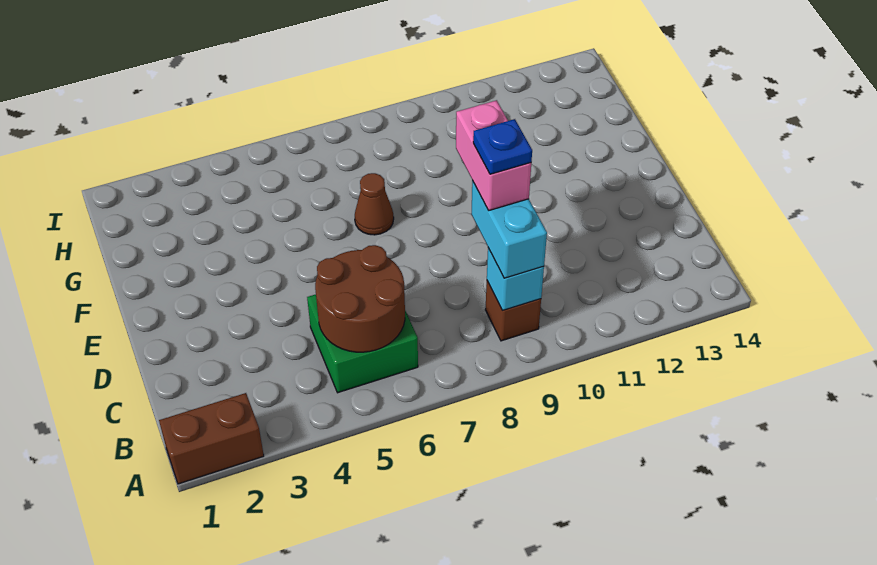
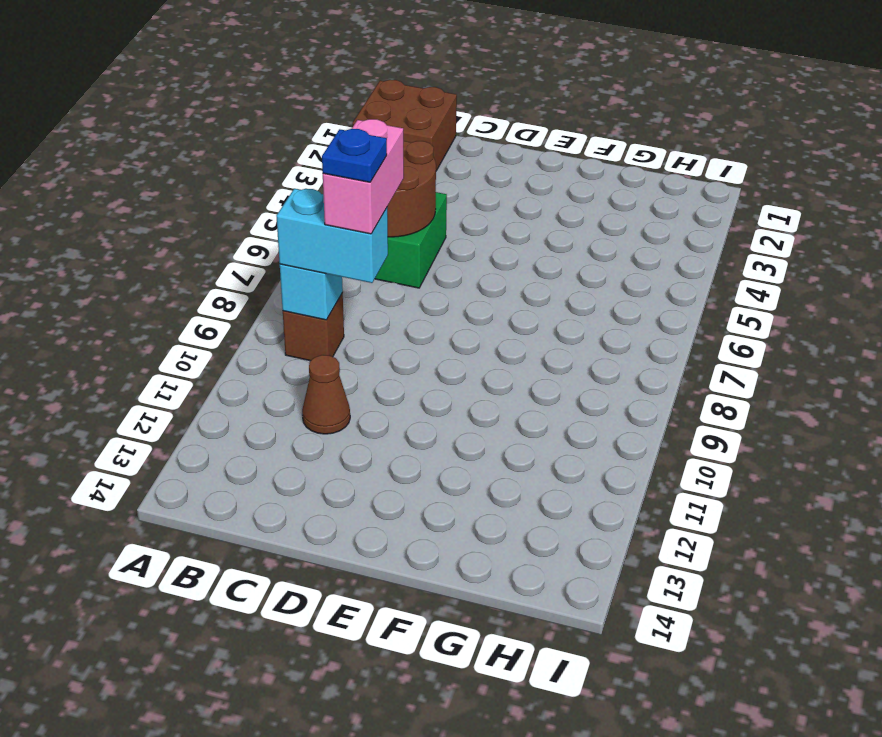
brown 1x2 brick [159,393,264,484] -> brown 2x2 brick [353,80,457,171]
pink 1x2 brick [456,100,531,210] -> pink 1x2 brick turned to [323,119,404,234]
brown 1x1 cone [355,173,394,235] -> brown 1x1 cone moved to [302,355,350,434]

